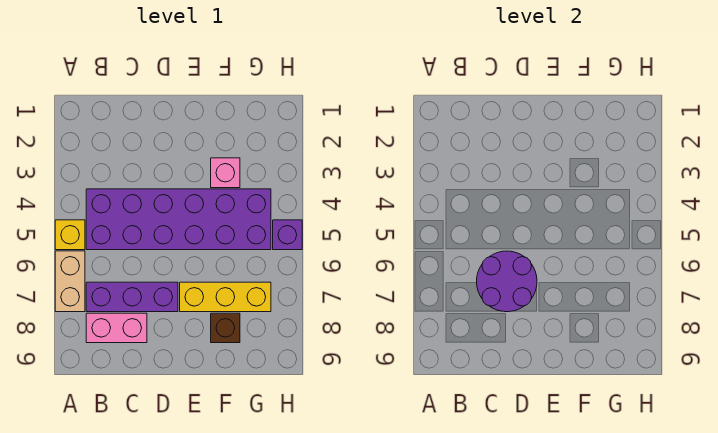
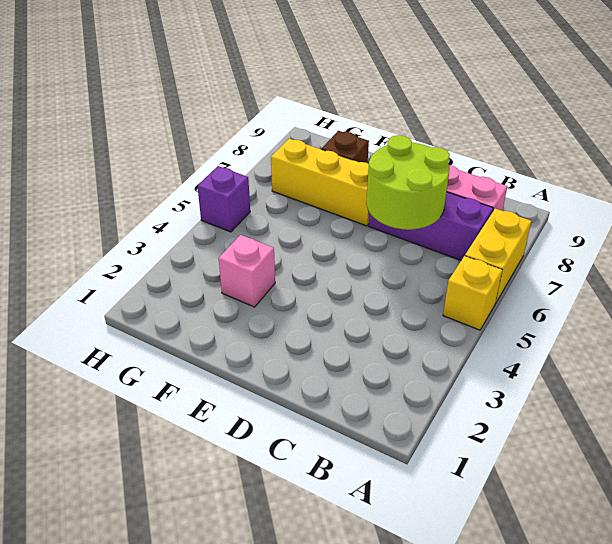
tan 1x2 brick [55,251,85,312] -> yellow 1x2 brick [465,209,531,303]
purple 2x6 brick [86,189,271,250] -> none
purple 2x2 round brick [477,251,537,312] -> lime 2x2 round brick [366,135,450,230]

